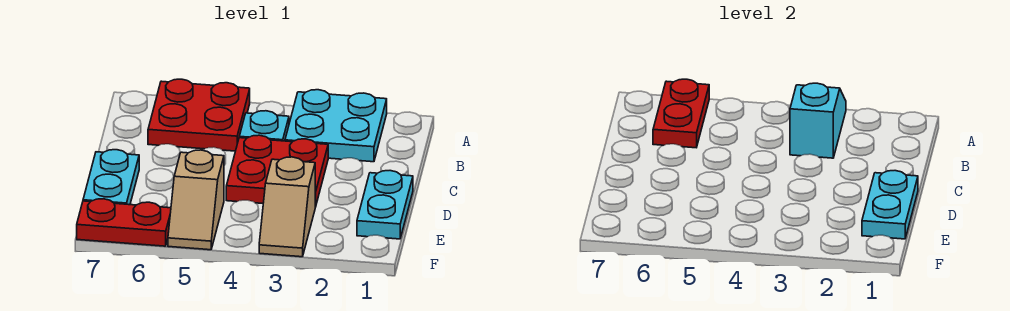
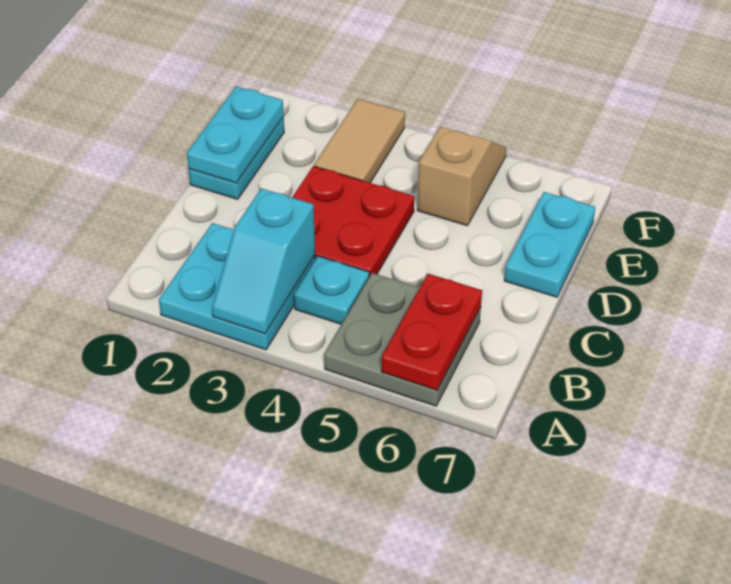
red 2x2 plate [148,79,250,151] -> grey 2x2 plate [324,273,481,406]
tan 1x2 slope [259,157,315,257] -> tan 1x2 tile [314,99,405,183]
red 1x2 plate [77,199,171,246] -> none

